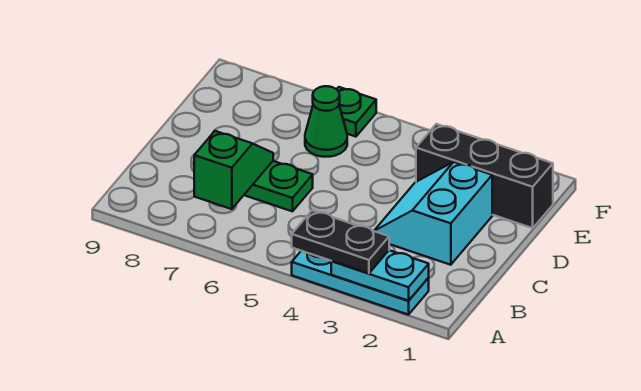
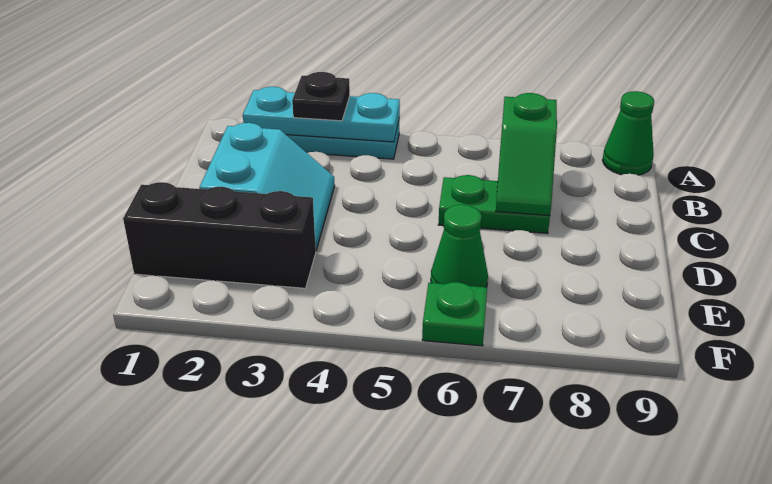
cyan 1x2 plate [331,250,429,301] -> cyan 1x3 plate [243,87,400,142]
black 1x2 plate [292,210,389,274] -> black 1x1 plate [292,72,350,121]
none -> green 1x1 cone [603,91,654,175]

